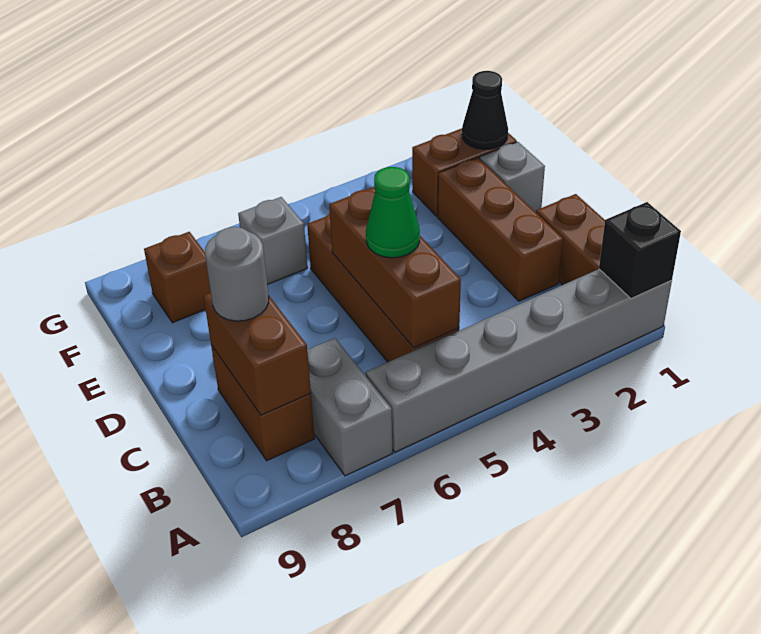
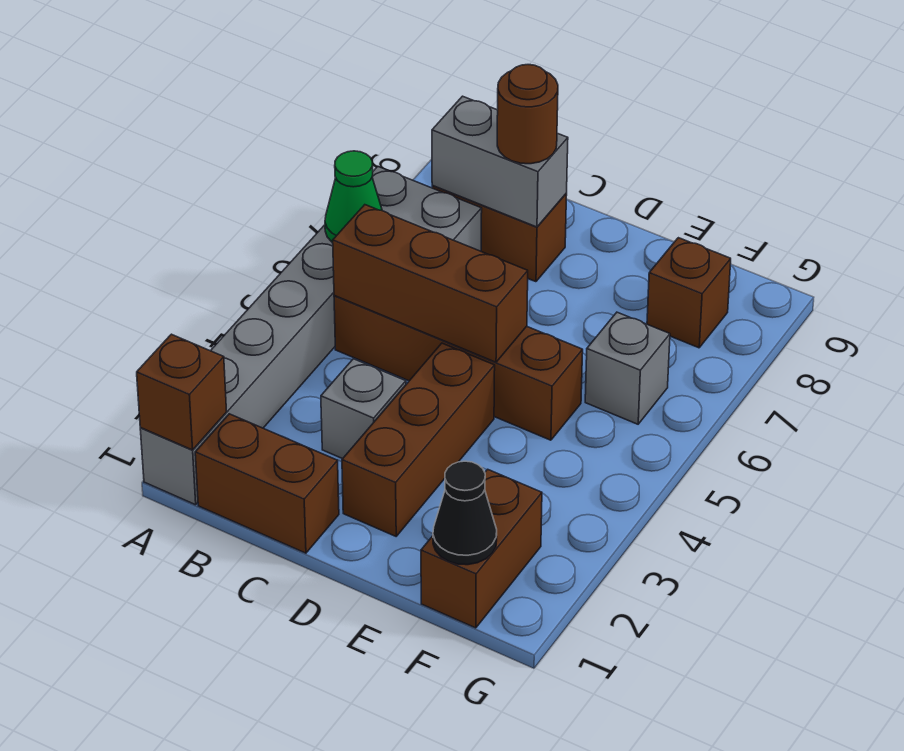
black 1x1 brick [599,202,681,299] -> brown 1x1 brick [137,334,227,450]
brown 1x2 brick [204,293,311,415] -> grey 1x2 brick [432,96,568,227]
brown 1x3 brick [438,158,563,301] -> brown 1x3 brick turned to [342,343,495,536]
green 1x1 cone [366,167,420,258] -> green 1x1 cone moved to [325,151,382,243]
grey 1x1 round brick [205,227,269,321] -> brown 1x1 round brick [497,65,558,164]
grey 1x1 brick [480,142,545,212] -> grey 1x1 brick moved to [321,359,406,459]

